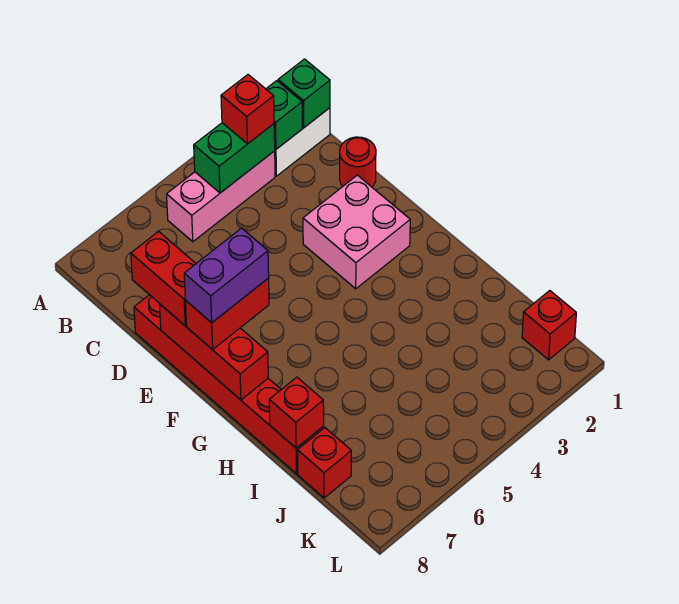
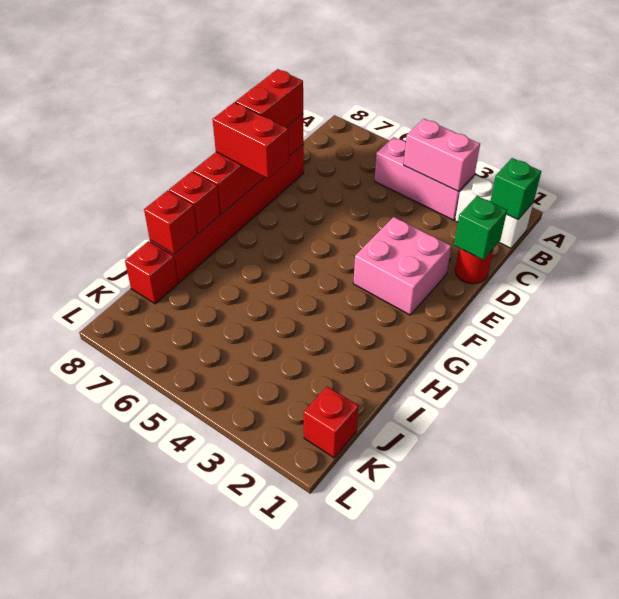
green 1x1 brick [266,81,302,149] -> green 1x1 brick moved to [454,196,507,260]
green 1x2 brick [194,123,275,193] -> pink 1x2 brick [404,119,480,191]
red 1x1 brick [221,75,274,144] -> red 1x1 brick moved to [169,171,220,234]
red 1x3 brick [159,304,268,400] -> red 1x4 brick [193,114,304,214]
purple 1x2 brick [184,228,269,323] -> none

